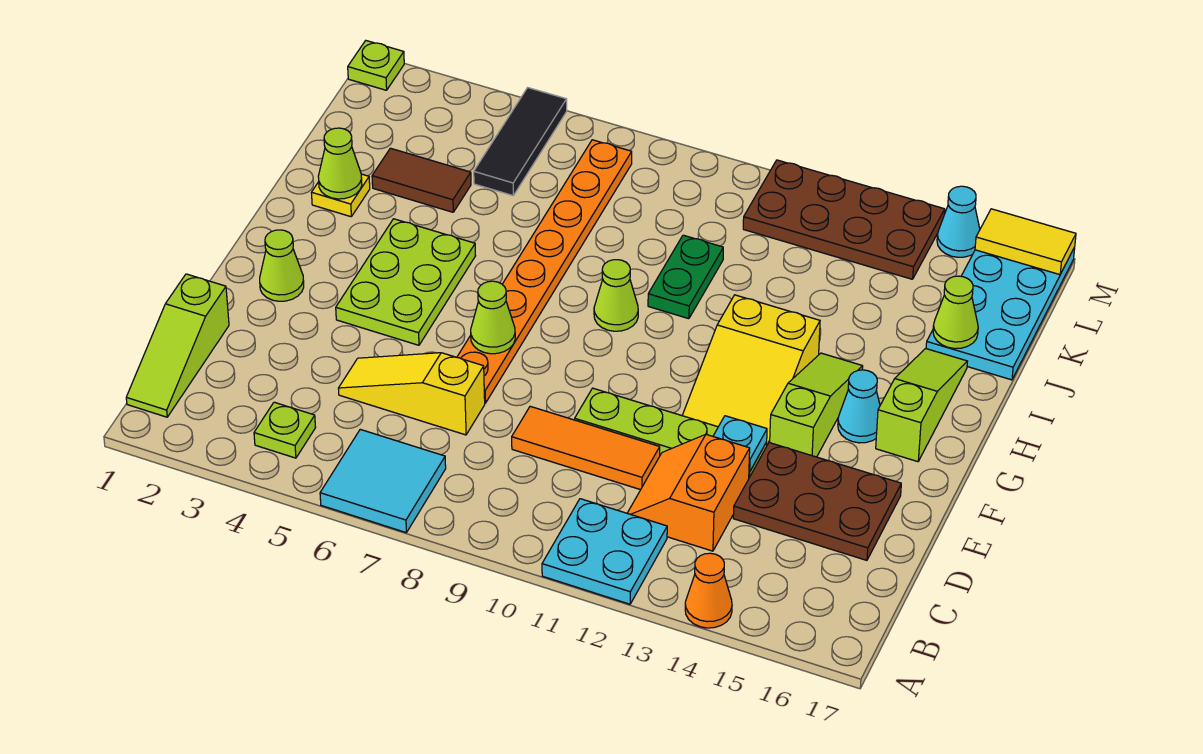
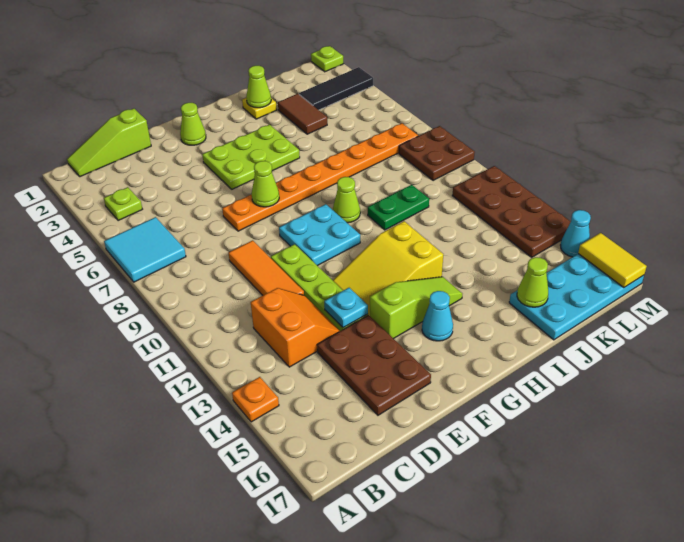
cyan 2x2 plate [542,499,667,604] -> cyan 2x2 plate moved to [279,204,360,266]
orange 1x1 cone [685,553,732,628] -> orange 1x1 plate [232,377,279,422]
orange 2x2 slope [627,434,750,551] -> orange 2x2 slope turned to [251,288,340,367]
yellow 1x3 slope [338,353,485,435] -> none
lime 1x3 slope [876,349,967,462] -> none
black 1x3 tile [474,88,567,196] -> black 1x3 tile moved to [299,67,373,110]
none -> brown 2x2 plate [399,126,475,181]

